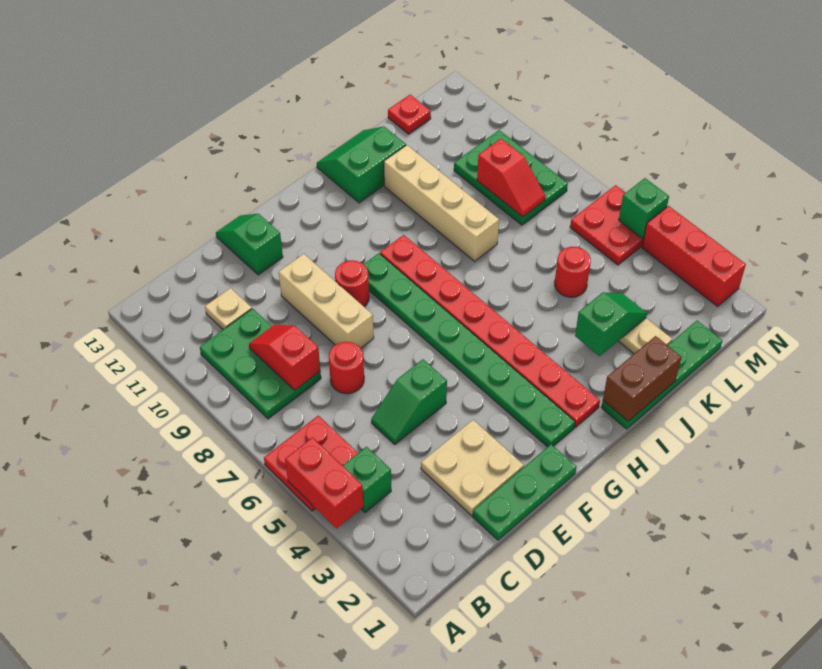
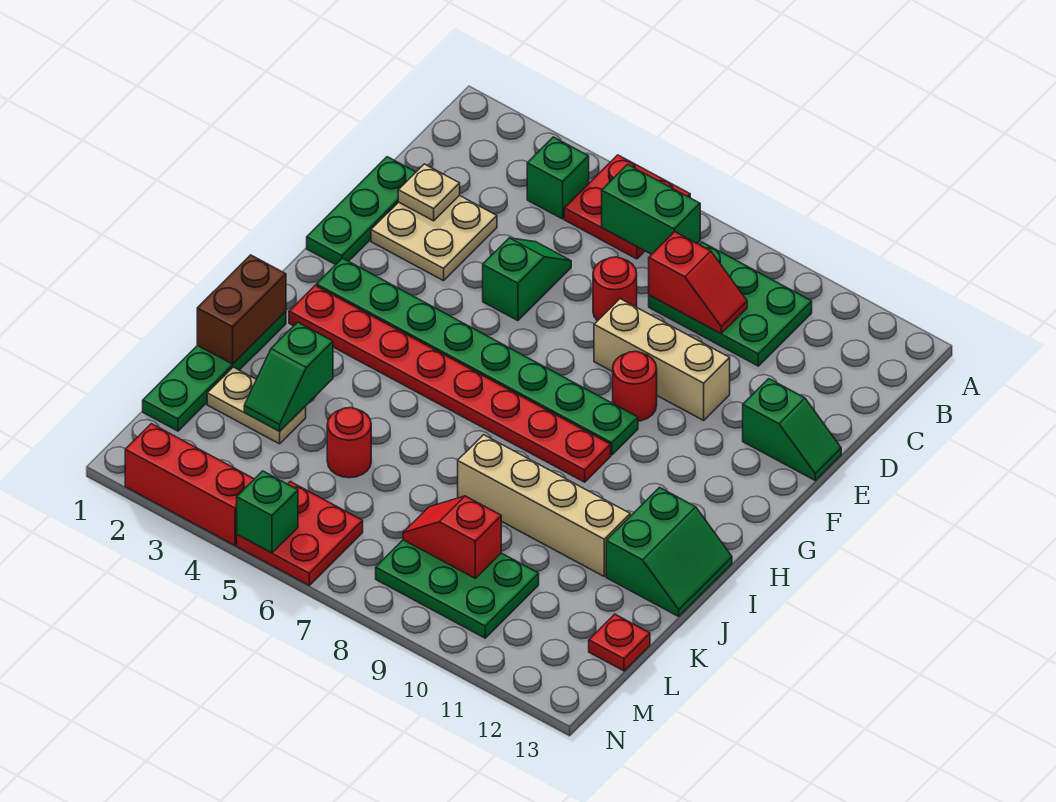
red 1x2 brick [285,437,363,529] -> none
none -> green 1x2 brick [602,164,700,254]
tan 1x1 plate [205,288,252,330] -> tan 1x1 plate moved to [398,164,460,221]

